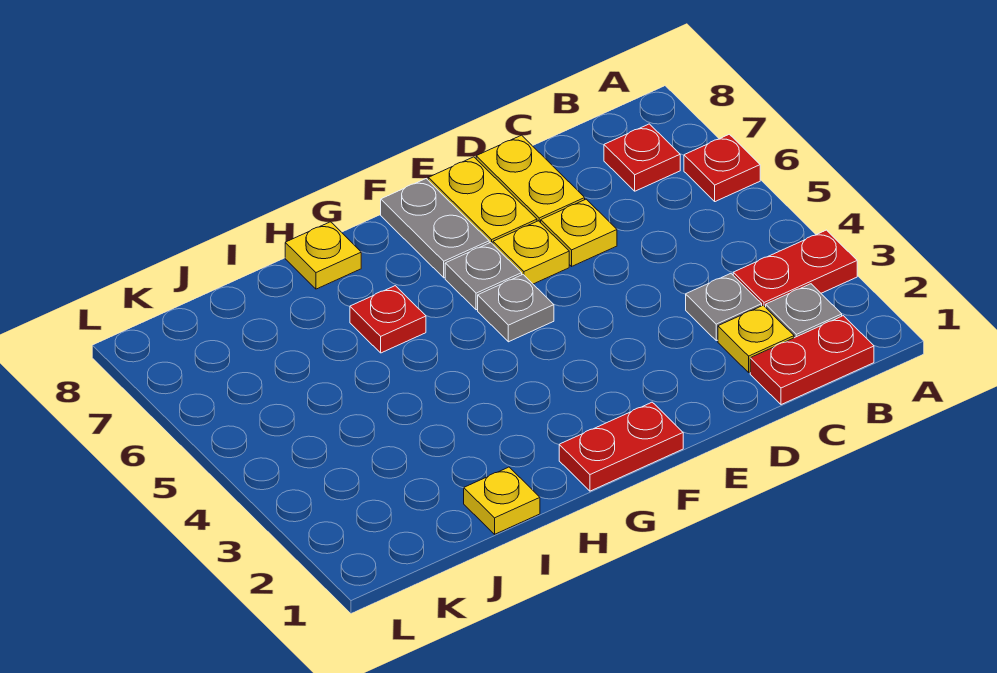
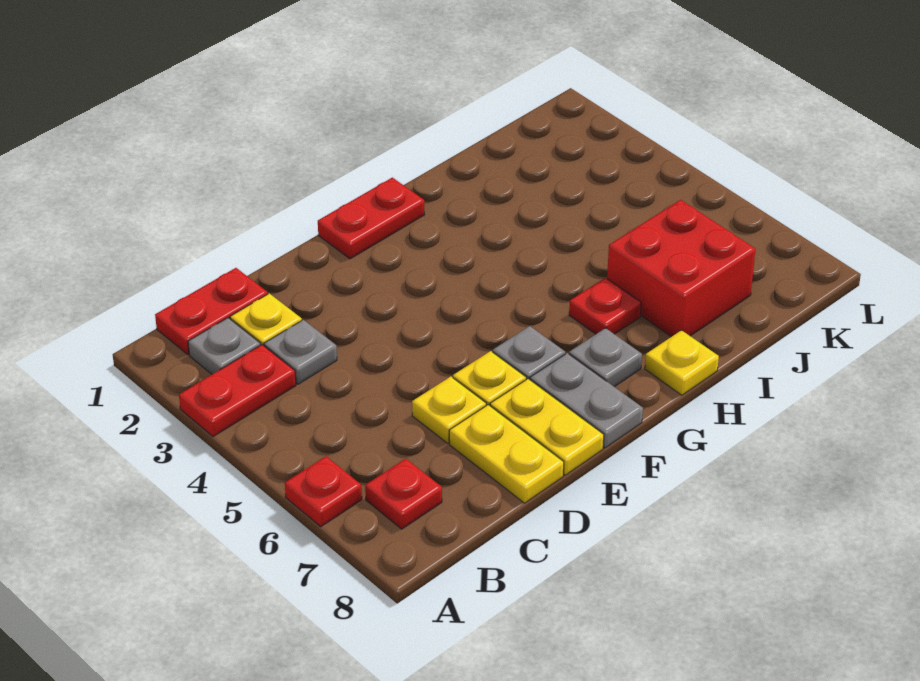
grey 1x1 plate [478,275,554,342] -> grey 1x1 plate moved to [569,328,642,387]
yellow 1x1 plate [464,467,540,534] -> none
none -> red 2x2 brick [607,200,756,337]

